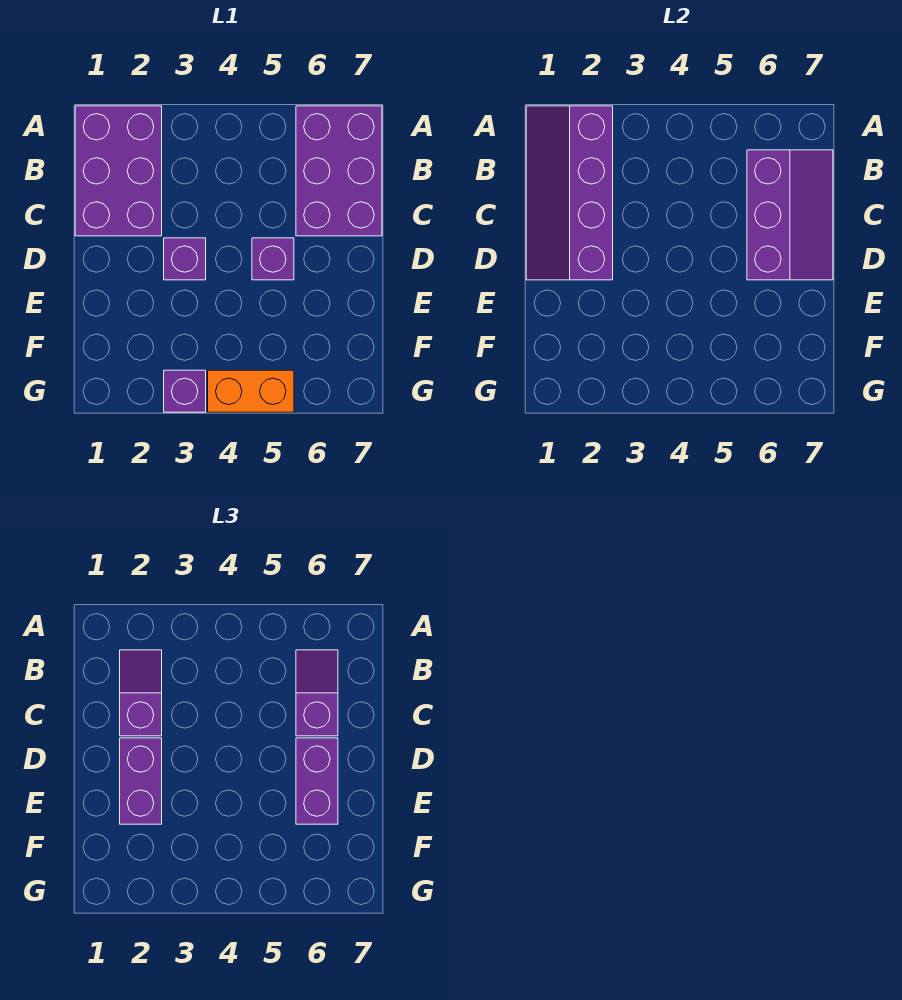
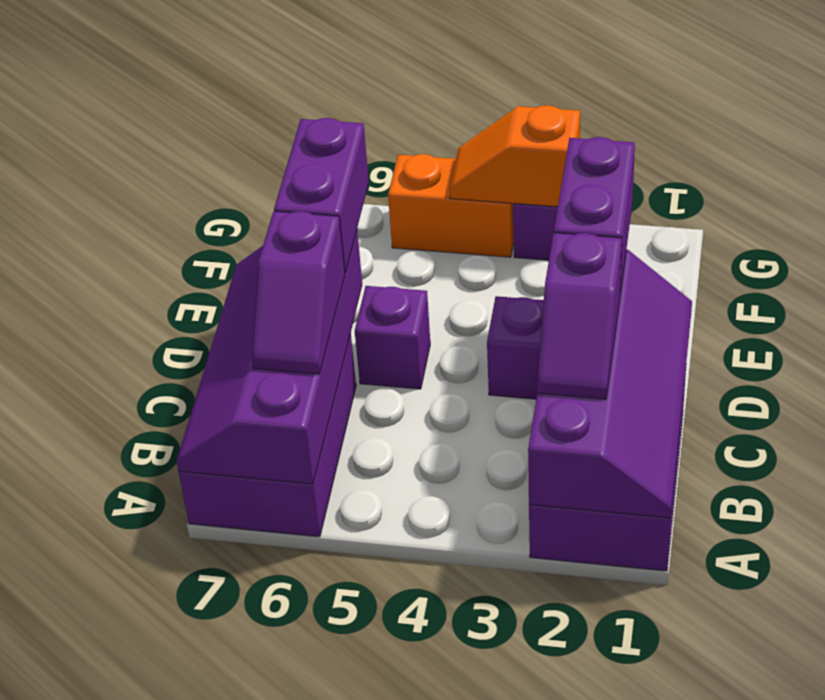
purple 2x3 slope [747,150,833,280] -> purple 2x4 slope [176,231,362,484]
none -> orange 1x2 slope [450,105,580,207]

